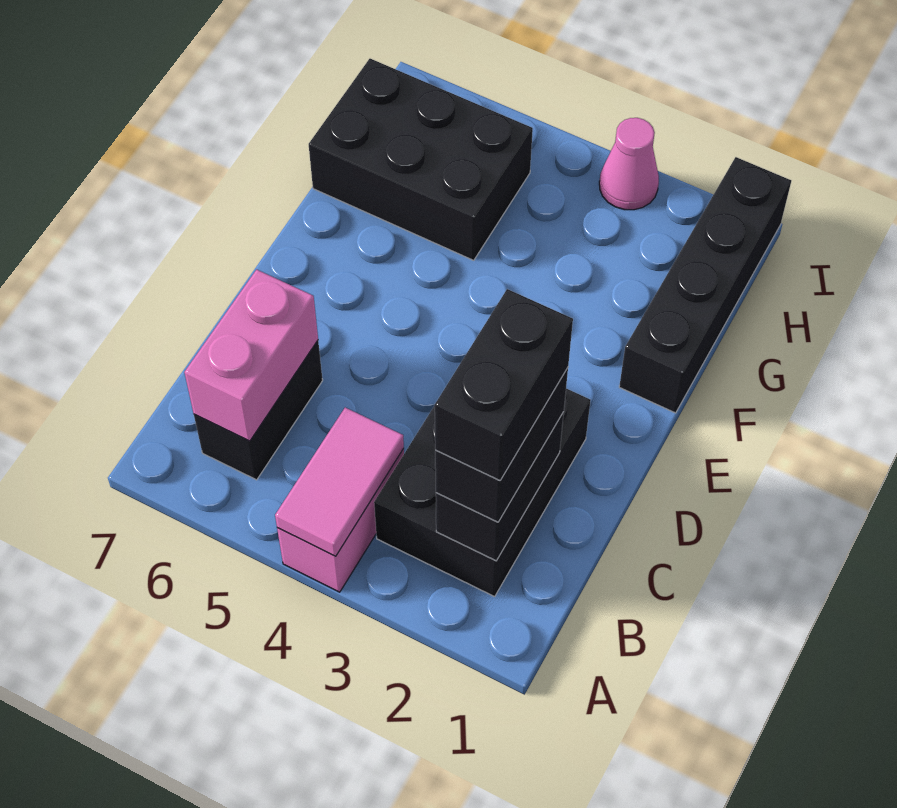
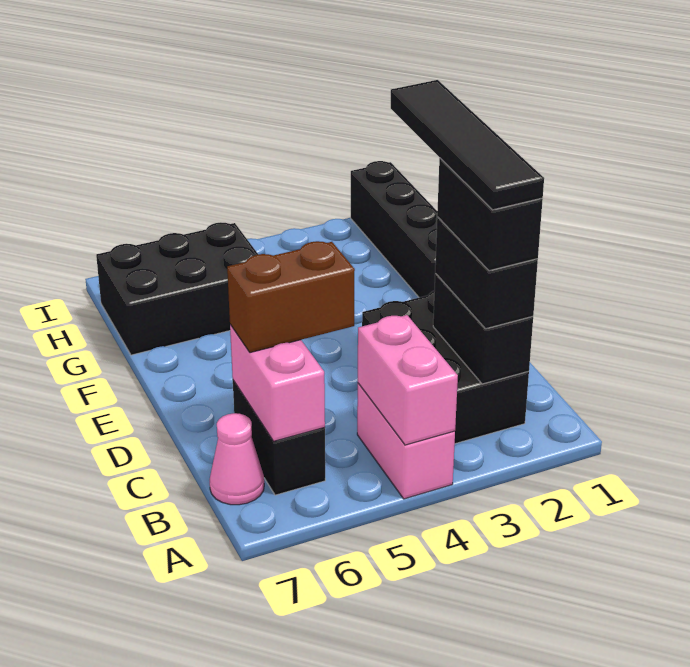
pink 1x2 tile [275,408,404,556] -> pink 1x2 brick [358,315,458,445]
none -> black 1x4 tile [391,80,544,210]
none -> brown 1x2 brick [227,241,355,353]
pink 1x1 cone [599,118,659,210] -> pink 1x1 cone moved to [210,413,264,505]

